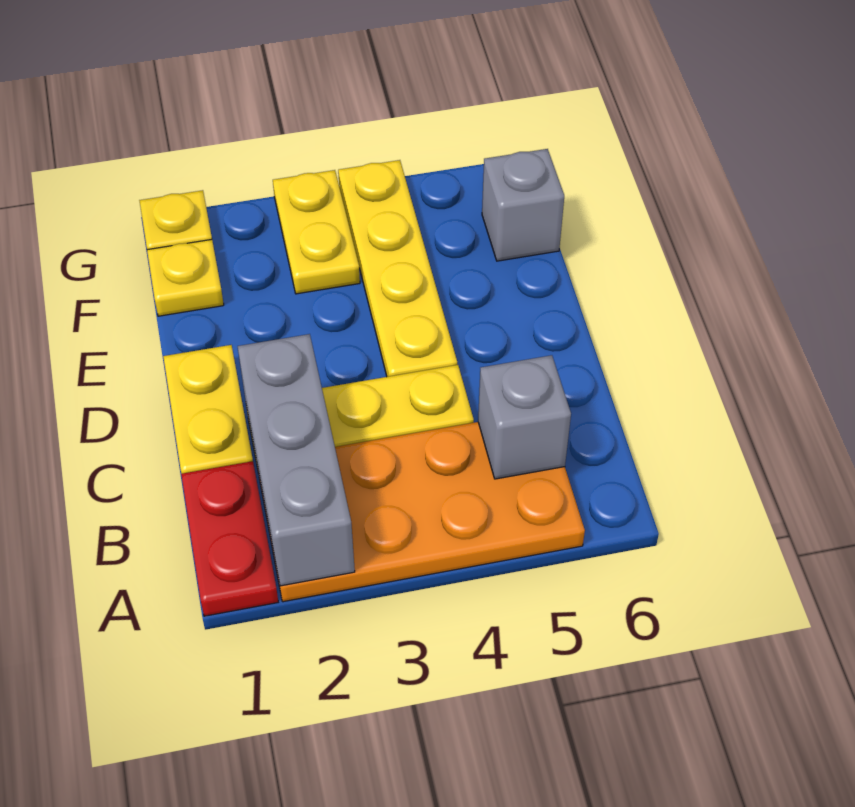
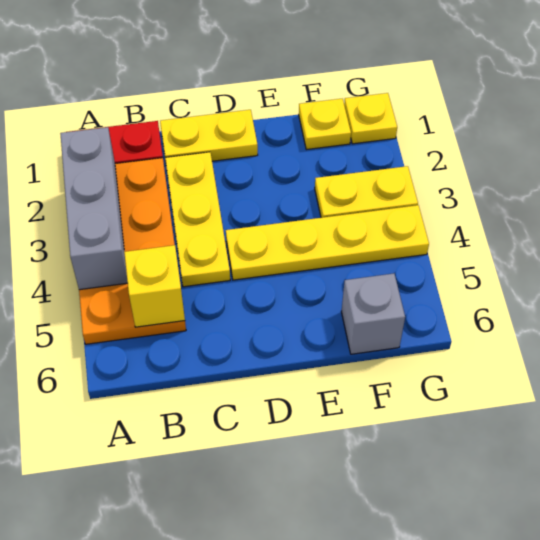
grey 1x3 brick [238,334,355,586] -> grey 1x3 brick turned to [60,127,128,290]
grey 1x1 brick [478,355,571,479] -> yellow 1x1 brick [124,245,185,327]

